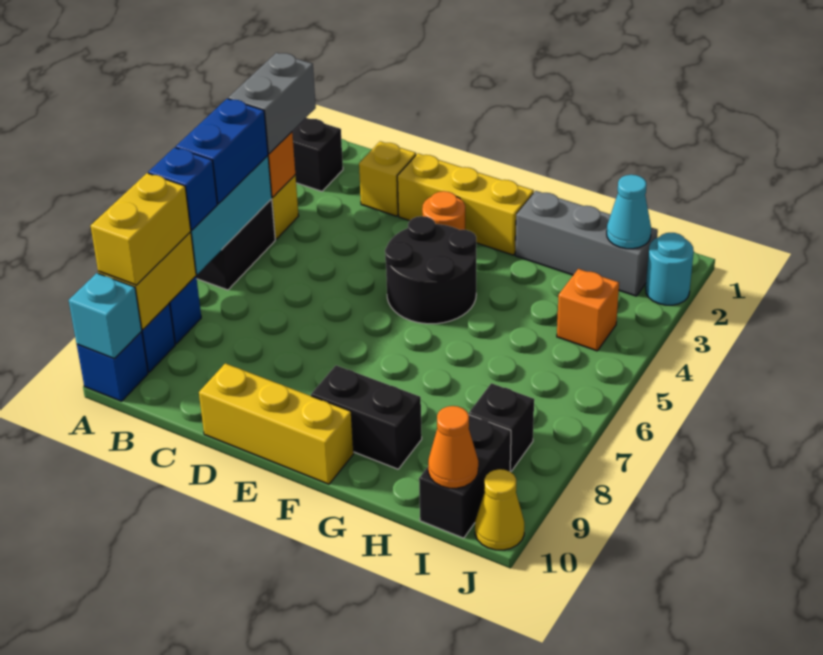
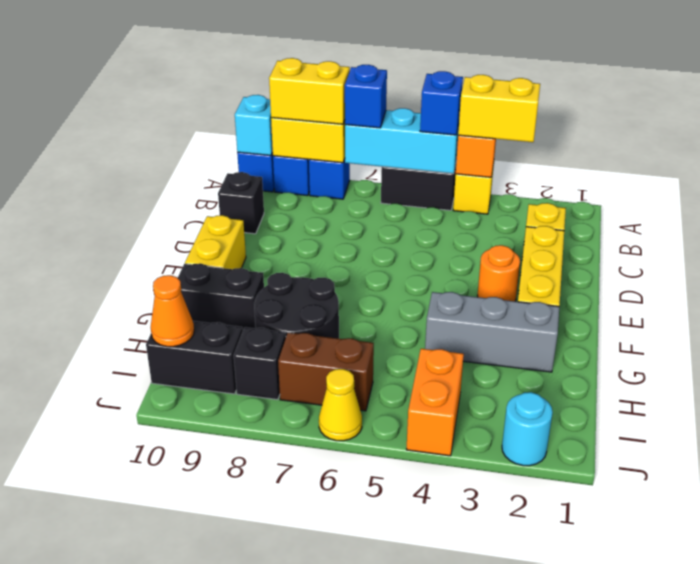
black 1x1 brick [292,118,343,191] -> black 1x1 brick moved to [218,172,264,234]
grey 1x2 brick [228,53,316,154] -> yellow 1x2 brick [458,75,540,142]
blue 1x2 brick [176,99,268,204] -> blue 1x1 brick [420,71,463,135]
yellow 1x3 brick [199,363,354,484] -> yellow 1x2 brick [185,215,246,269]
black 2x2 round brick [385,216,476,324] -> black 2x2 round brick moved to [254,273,339,339]
black 1x2 brick [311,365,422,469] -> black 1x2 brick turned to [178,263,264,330]
grey 1x3 brick [515,191,658,296] -> grey 1x3 brick turned to [425,292,559,372]
cyan 1x1 cone [607,175,651,249] -> none
orange 1x1 brick [557,269,619,351] -> orange 1x2 brick [406,349,464,456]
none -> brown 1x2 brick [278,333,374,411]
yellow 1x1 cone [475,469,524,550] -> yellow 1x1 cone moved to [319,369,362,441]

